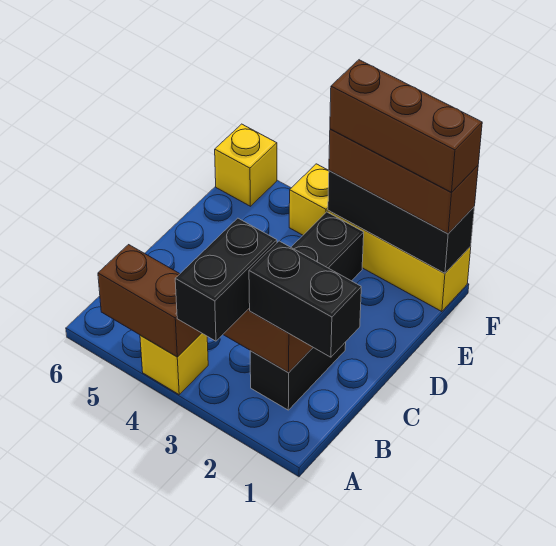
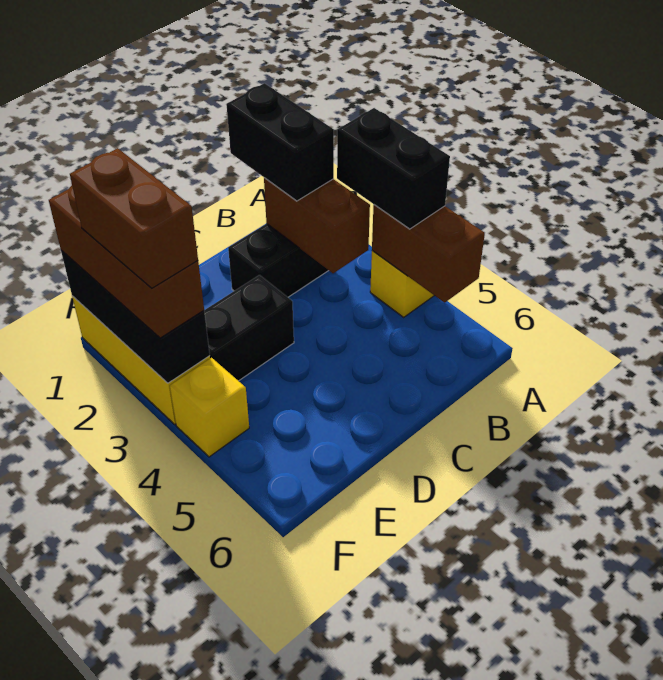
black 1x2 brick [175,218,277,341] -> black 1x2 brick turned to [337,108,450,229]
brown 1x3 brick [330,60,482,193] -> brown 1x2 brick [70,148,198,288]
yellow 1x1 brick [215,124,277,206] -> none

